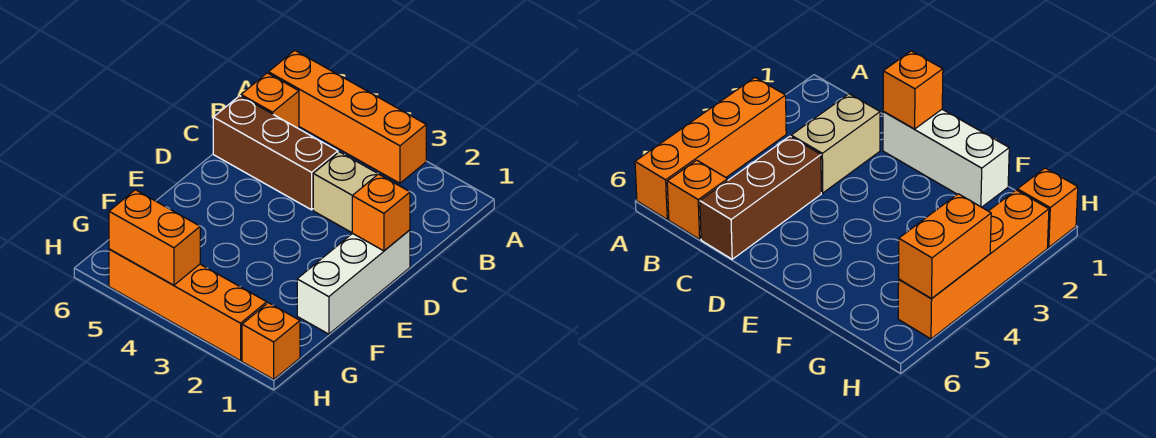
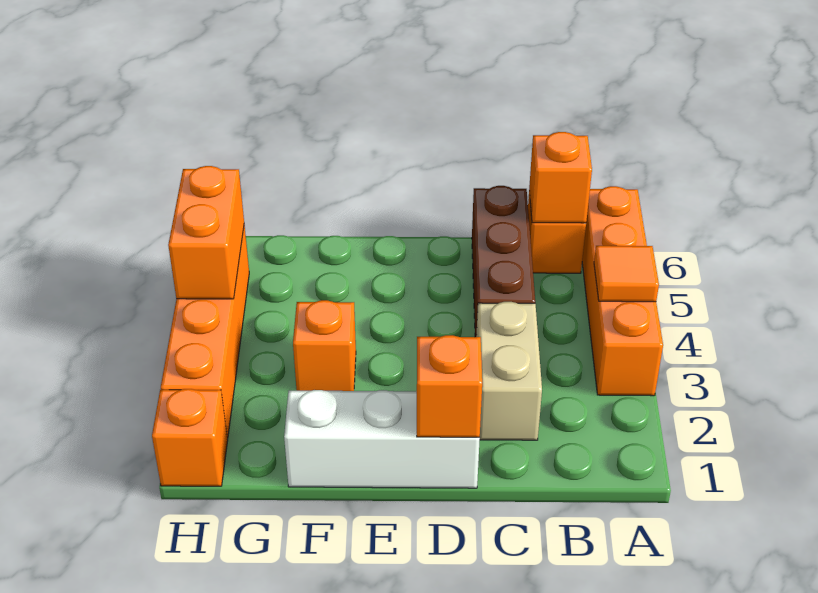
none -> orange 1x1 tile [594,246,659,302]
none -> orange 1x1 brick [529,132,592,223]
none -> orange 1x1 brick [293,300,356,391]

